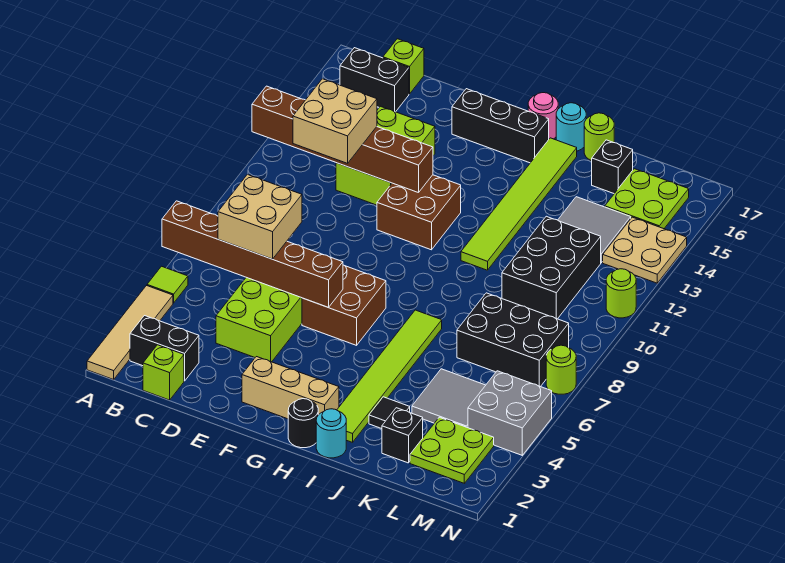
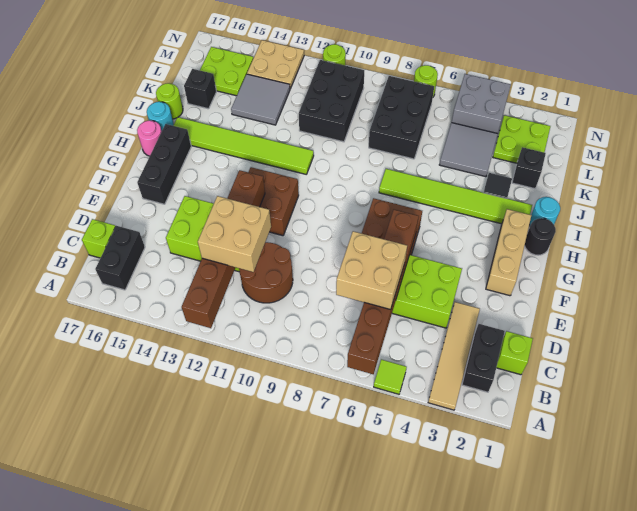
tan 1x4 tile [87,286,173,380] -> tan 1x4 tile turned to [428,302,480,410]
none -> brown 2x2 round brick [239,242,293,303]
black 2x3 brick [502,216,601,319] -> black 2x3 brick turned to [299,60,364,142]

